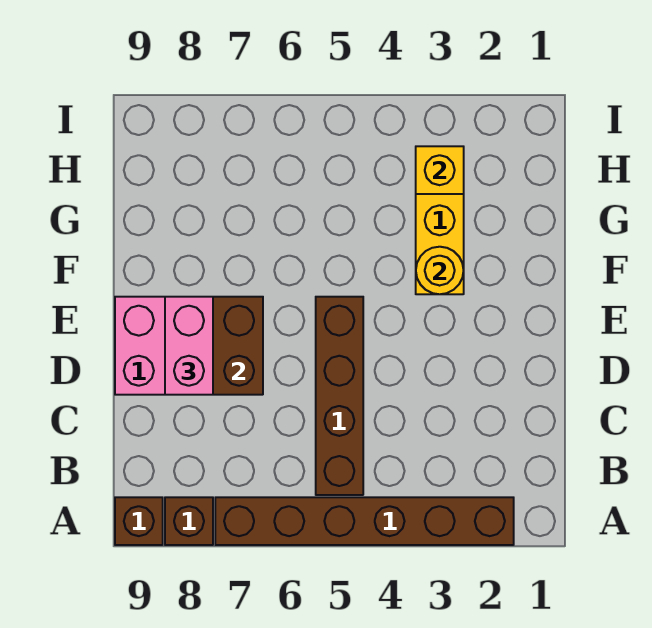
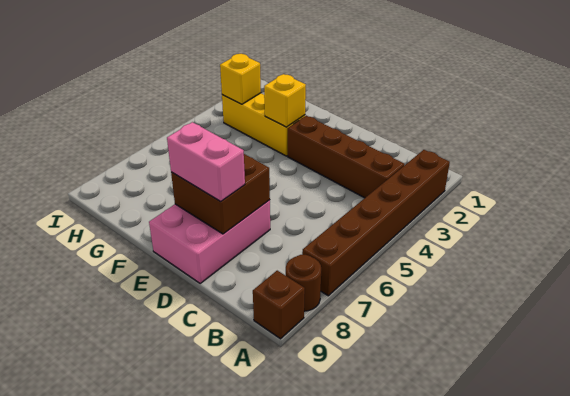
brown 1x1 brick [165,497,213,545] -> brown 1x1 round brick [286,255,321,311]
brown 1x4 brick [316,297,363,495] -> brown 1x4 brick moved to [288,116,405,198]
yellow 1x1 round brick [416,247,464,294] -> yellow 1x1 brick [264,74,306,127]

